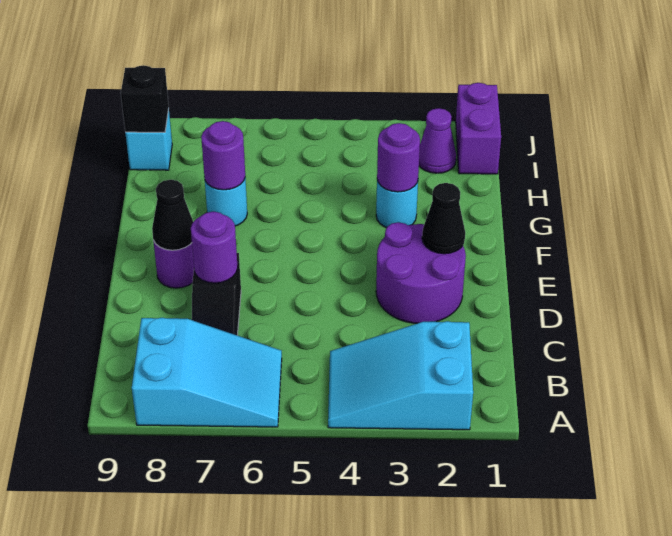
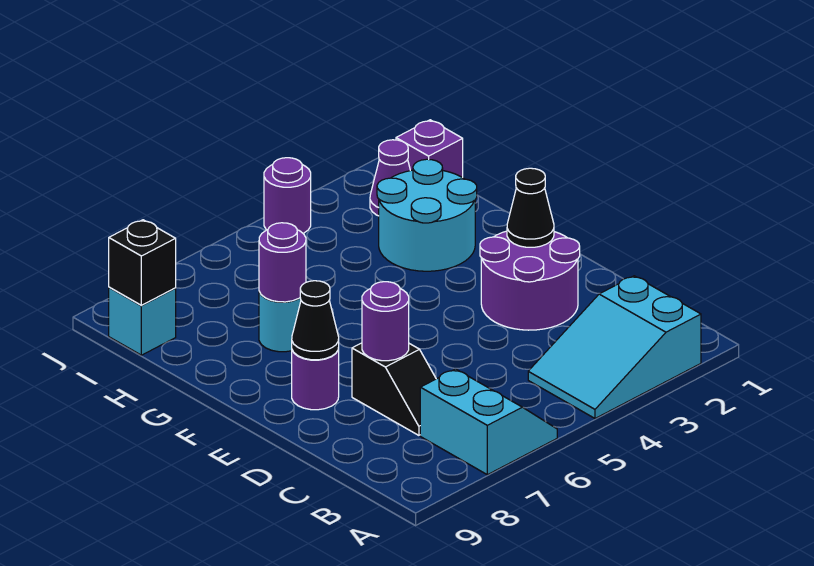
cyan 2x3 slope [132,318,282,427] -> cyan 2x2 slope [420,369,557,475]
cyan 1x1 round brick [376,180,418,228] -> cyan 2x2 round brick [377,159,477,271]
purple 1x1 round brick [377,123,420,192] -> purple 1x1 round brick moved to [264,158,311,233]
purple 1x2 brick [456,83,501,174] -> purple 1x1 brick [396,120,463,177]

